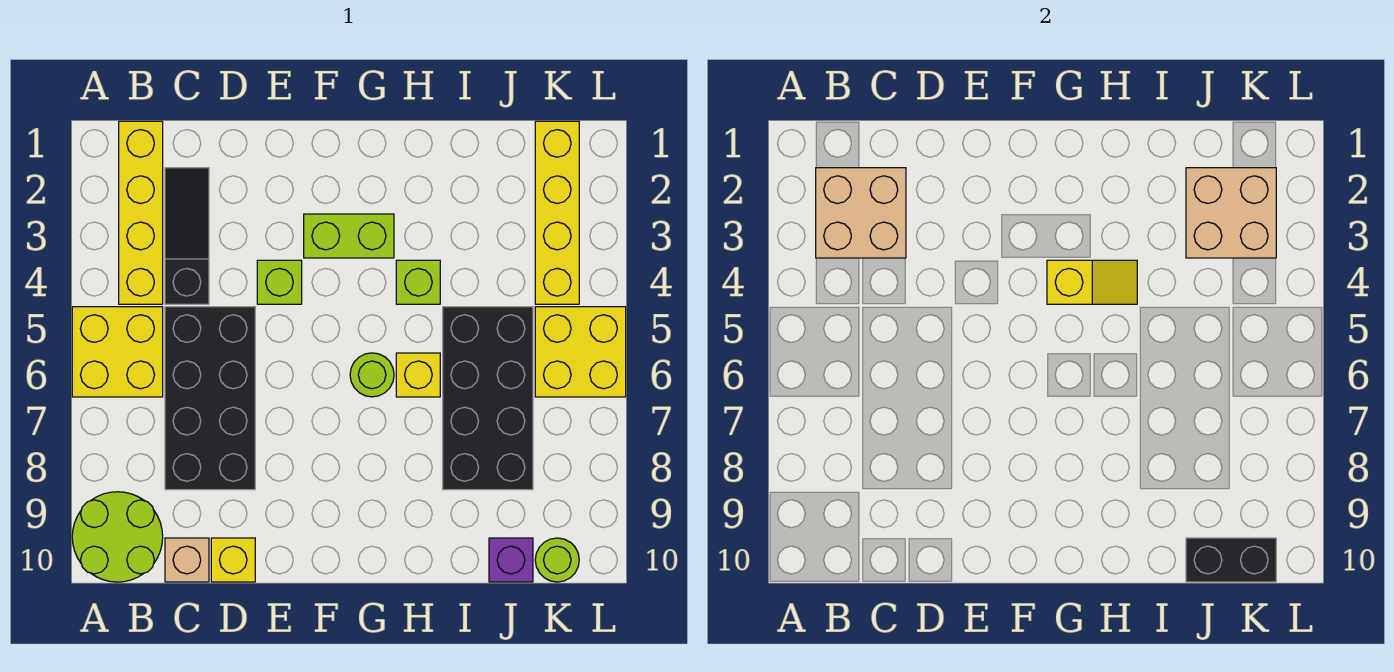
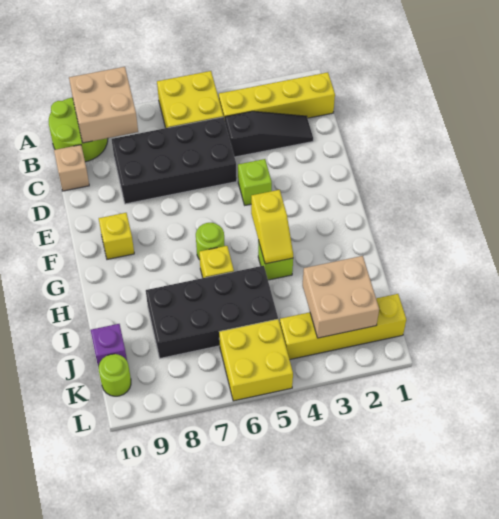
tan 2x2 brick [816,168,906,258] -> tan 2x2 brick moved to [69,67,138,143]
yellow 1x1 brick [211,538,255,582] -> yellow 1x1 brick moved to [99,213,134,259]
lime 1x2 brick [304,214,394,258] -> none
black 1x2 brick [1186,538,1276,582] -> none

